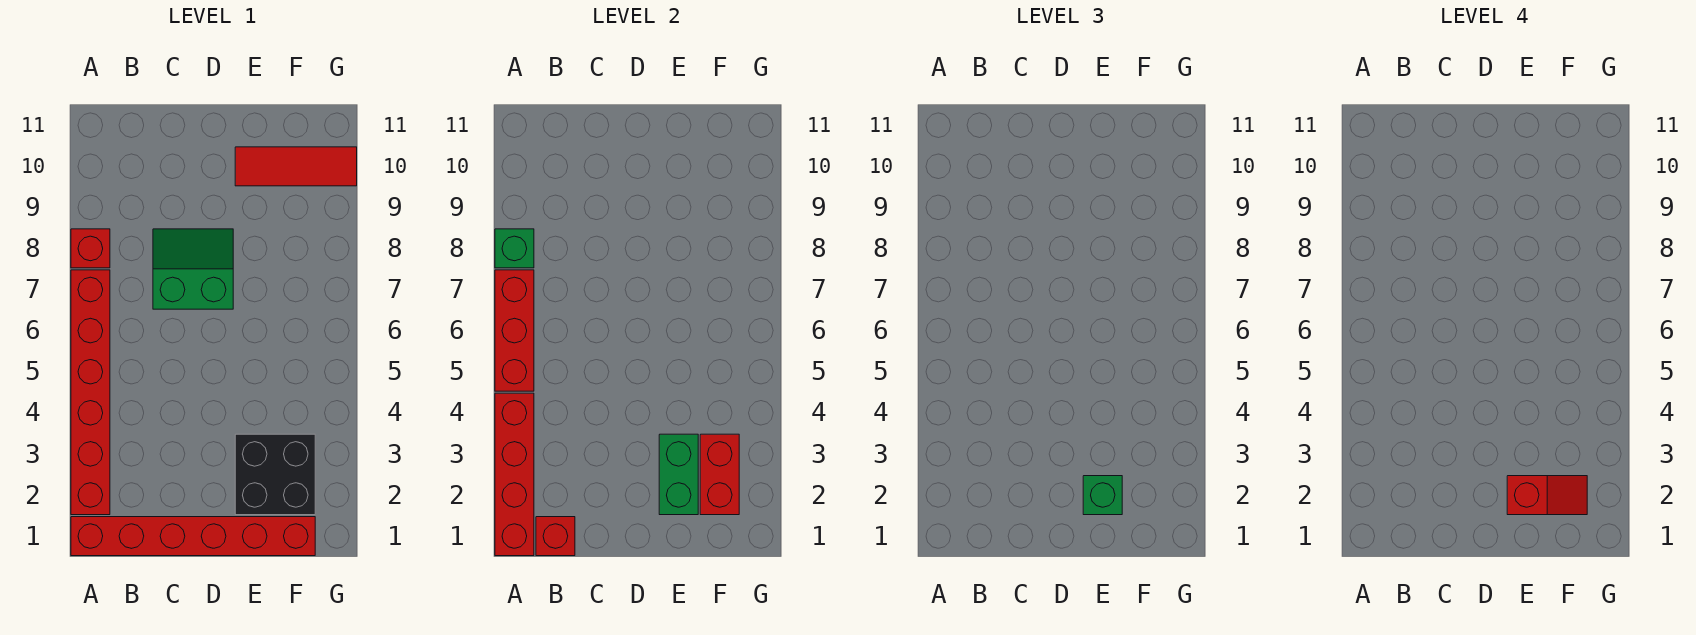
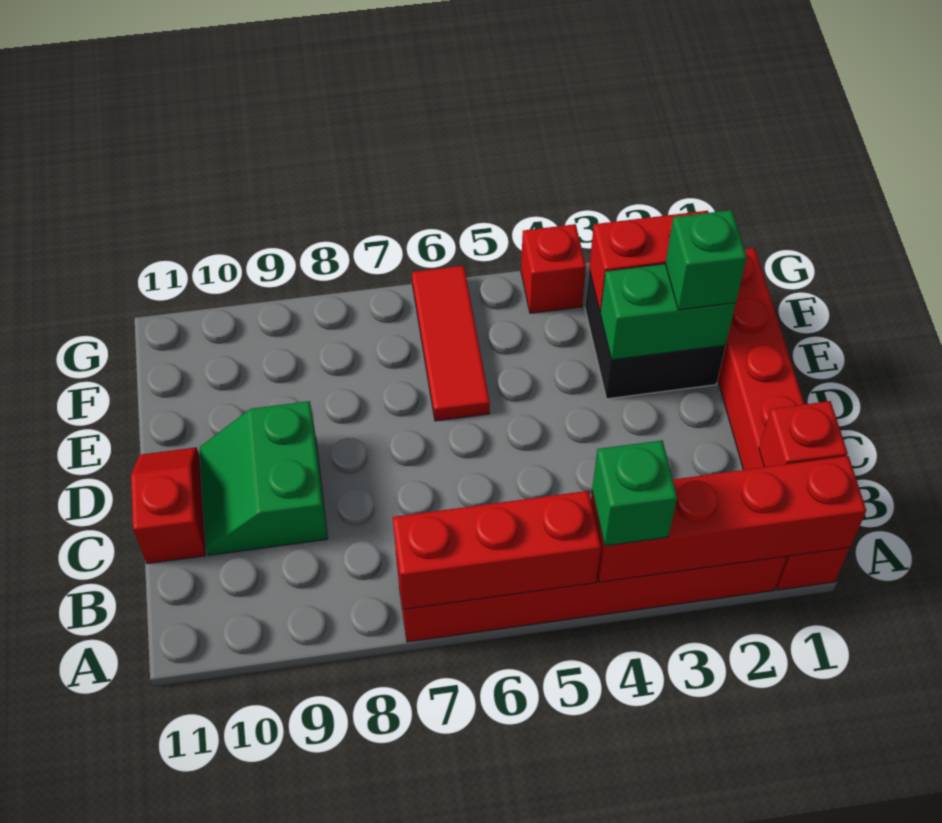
red 1x1 brick [71,229,110,268] -> red 1x1 brick moved to [521,224,586,313]
green 1x1 brick [495,229,534,268] -> green 1x1 brick moved to [592,440,677,546]
green 2x2 slope [153,229,233,309] -> green 2x2 slope moved to [200,401,328,555]
red 1x2 slope [1507,476,1587,515] -> red 1x2 slope moved to [131,447,205,564]
red 1x3 tile [235,147,357,186] -> red 1x3 tile moved to [412,266,490,421]

